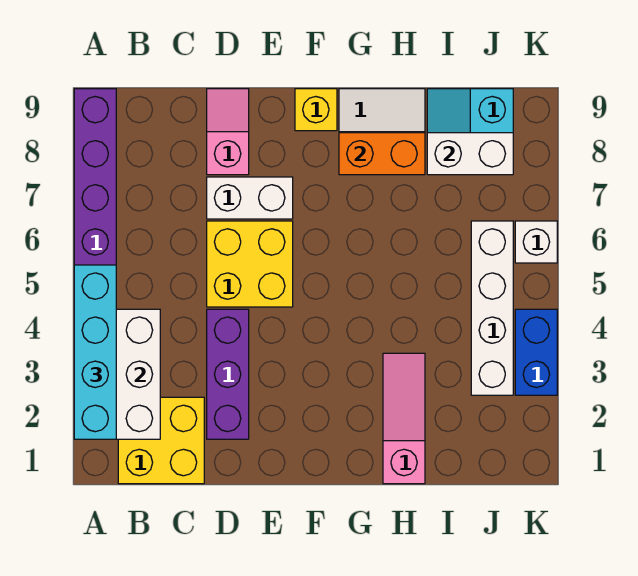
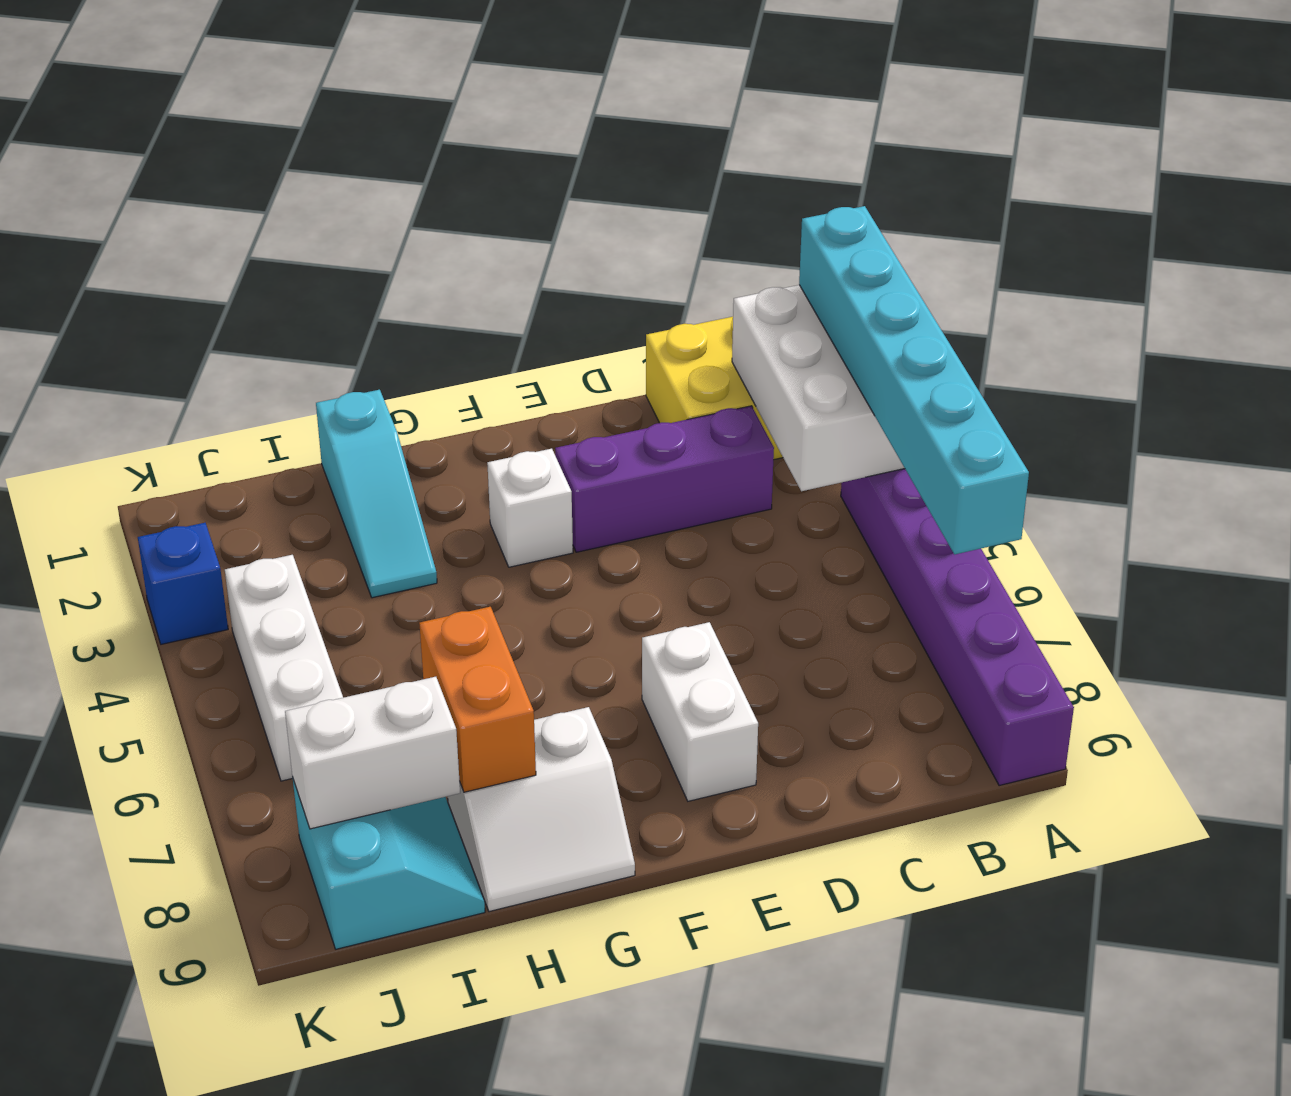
cyan 1x4 brick [74,265,116,439] -> cyan 1x6 brick [799,206,1029,554]
purple 1x3 brick [207,309,249,439] -> purple 1x3 brick turned to [555,406,774,552]
yellow 2x2 brick [207,221,293,307] -> none
white 1x2 brick [207,177,293,219] -> white 1x2 brick turned to [642,622,758,801]
pink 1x2 slope [207,89,249,175] -> none
yellow 1x1 brick [295,89,337,131] -> none
orange 1x2 brick [339,133,425,175] -> orange 1x2 brick turned to [419,607,536,792]
pink 1x3 slope [383,353,425,484] -> cyan 1x3 slope [316,390,437,598]
white 1x4 brick [471,221,513,395] -> white 1x3 brick [225,555,343,781]
blue 1x2 brick [515,309,557,395] -> blue 1x1 brick [138,523,228,644]
white 1x1 brick [515,221,557,263] -> white 1x1 brick moved to [487,449,573,567]

